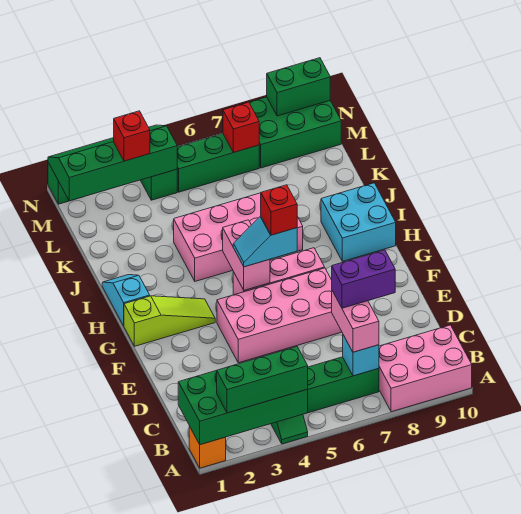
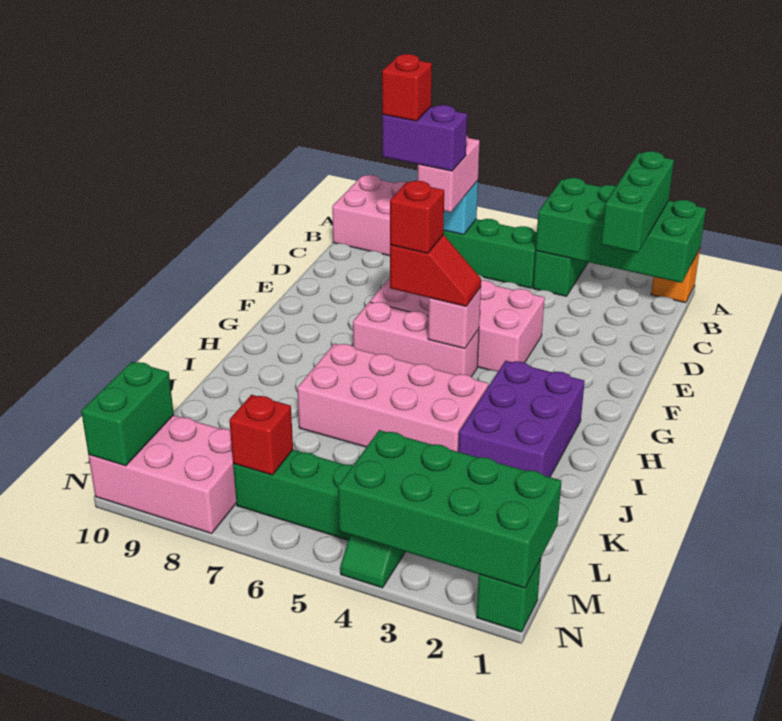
green 1x3 brick [217,347,308,413] -> green 1x3 brick turned to [601,151,674,253]
lime 1x3 slope [124,296,215,346] -> none
pink 1x2 brick [223,220,270,290] -> pink 1x1 brick [428,287,481,349]
cyan 1x2 slope [233,216,297,267] -> red 1x2 slope [390,235,481,306]
cyan 1x2 slope [102,275,150,326] -> none
none -> purple 2x3 brick [458,361,585,477]
cyan 2x2 brick [321,183,396,261] -> none
green 2x4 slope [48,125,177,201] -> green 2x4 brick [338,430,561,588]
red 1x1 brick [114,111,150,161] -> red 1x1 brick moved to [382,54,432,121]
green 2x3 brick [249,97,341,168] -> pink 2x3 brick [88,415,236,533]
green 1x2 brick [267,58,330,116] -> green 1x2 brick turned to [81,362,174,466]

